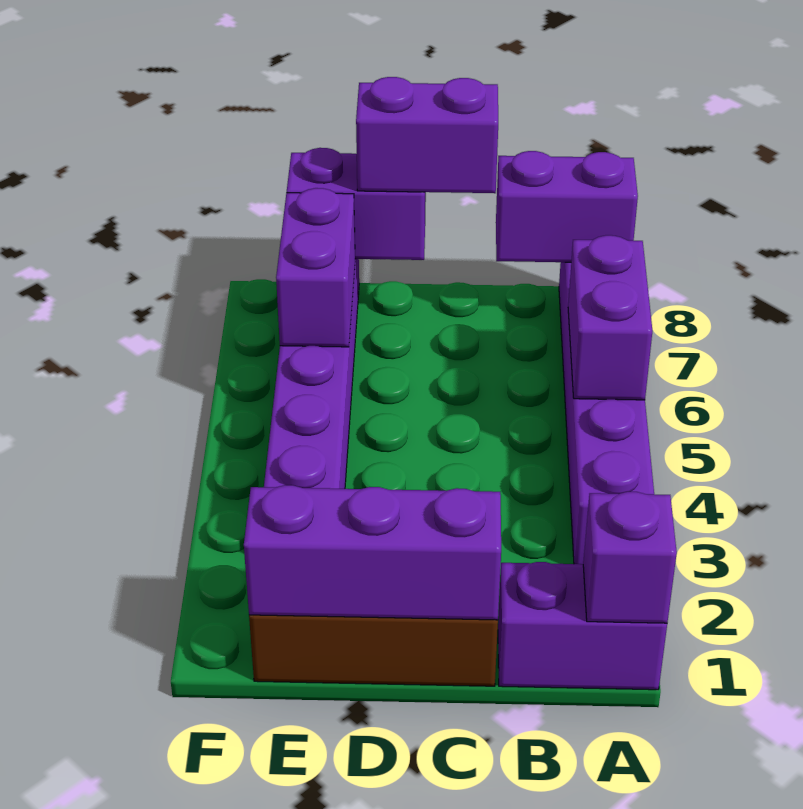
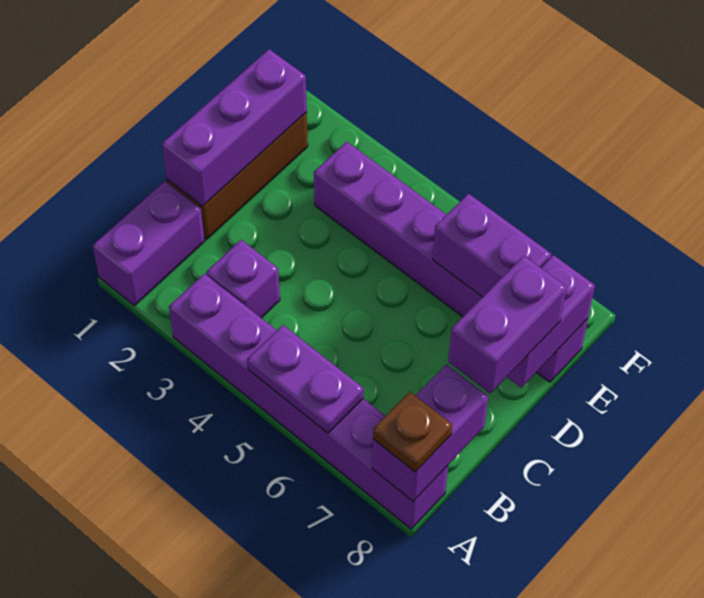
purple 1x1 brick [583,492,677,623] -> purple 1x1 brick moved to [206,240,280,318]
purple 1x2 brick [568,235,652,400] -> purple 1x2 plate [247,325,363,433]
none -> brown 1x1 plate [373,392,452,472]

